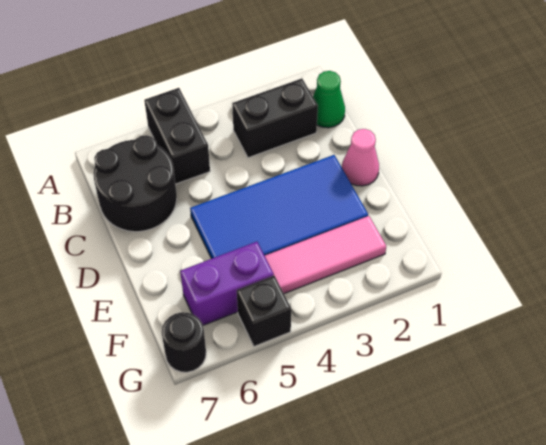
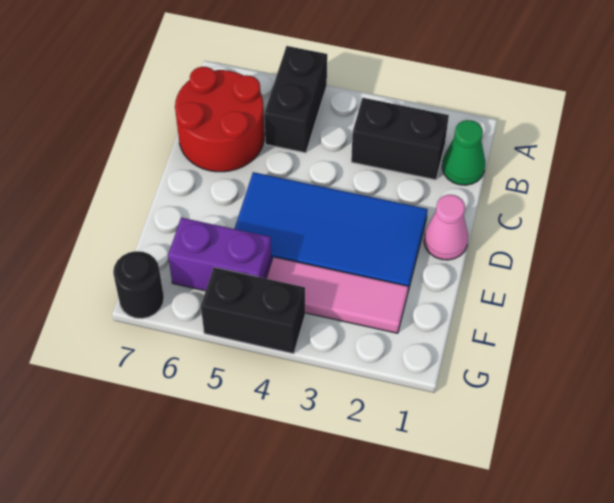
black 2x2 round brick [94,135,177,232] -> red 2x2 round brick [175,67,265,172]
black 1x1 brick [237,276,291,346] -> black 1x2 brick [201,267,305,354]

